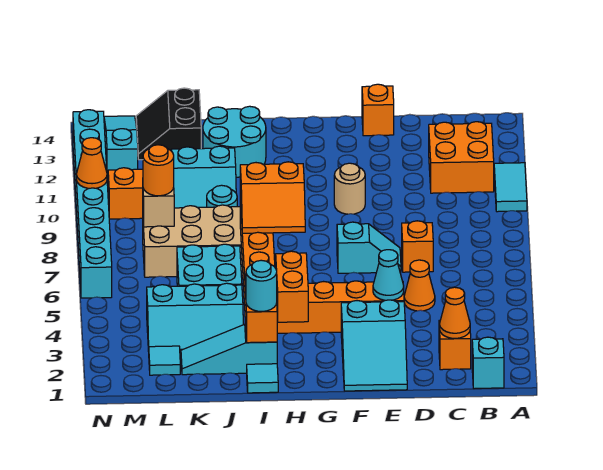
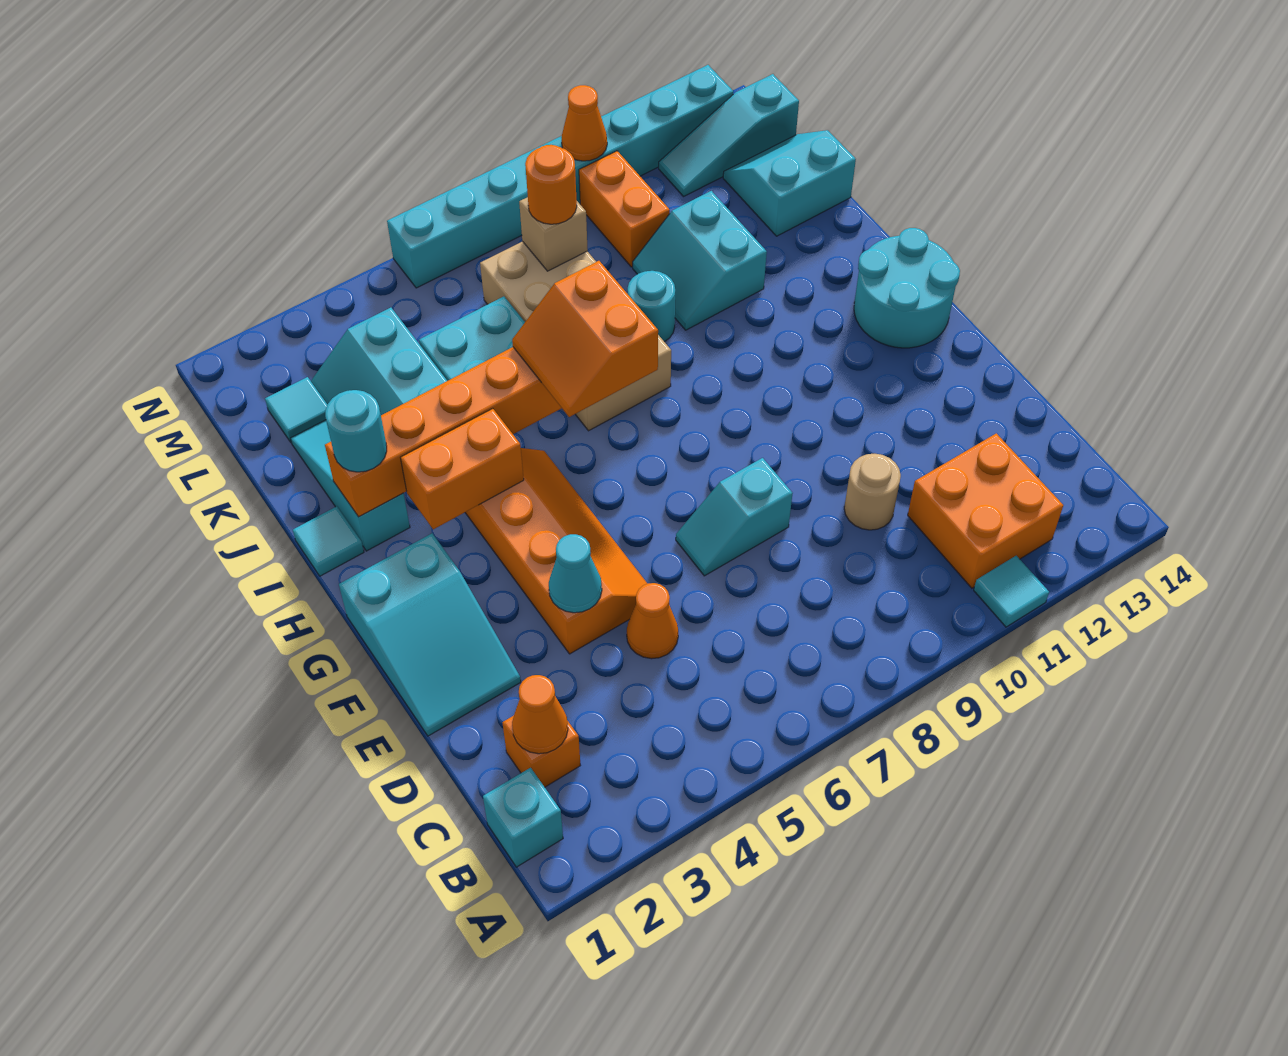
cyan 1x2 tile [494,163,527,212] -> cyan 1x1 tile [974,556,1049,627]
orange 1x1 brick [402,221,433,272] -> none
cyan 2x3 slope [341,300,407,391] -> cyan 2x3 slope turned to [339,533,521,736]
cyan 1x2 slope [337,222,401,273] -> cyan 1x2 slope turned to [676,458,793,576]
orange 1x1 brick [362,84,394,136] -> none
tan 1x1 round brick [334,163,365,214] -> tan 1x1 round brick moved to [844,454,901,530]
cyan 2x2 round brick [203,106,266,177] -> cyan 2x2 round brick moved to [854,228,960,348]
black 2x2 slope [136,88,201,160] -> cyan 2x2 slope [723,130,856,236]
cyan 1x3 slope [104,116,138,180] -> cyan 1x3 slope turned to [659,74,799,196]

